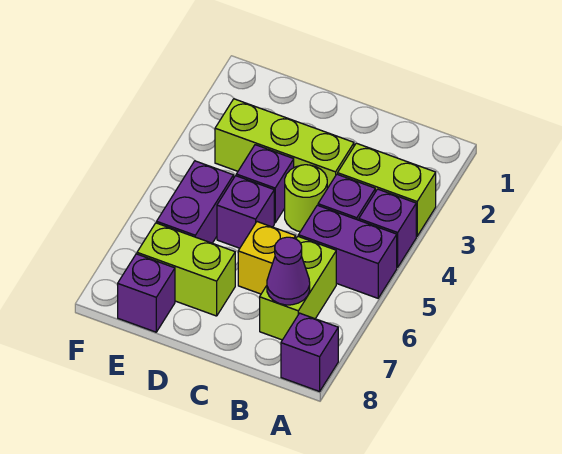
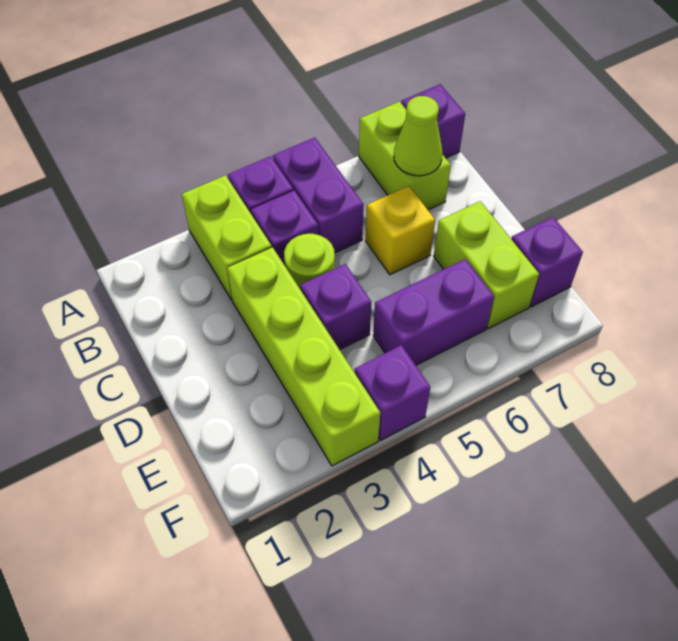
lime 1x2 brick [260,236,336,340] -> lime 1x2 brick turned to [359,102,451,210]
purple 1x1 cone [267,237,310,305] -> lime 1x1 cone [394,96,443,176]
lime 1x3 brick [215,99,354,188] -> lime 1x4 brick [227,247,380,466]
purple 1x1 brick [217,176,274,248] -> purple 1x1 brick moved to [355,345,430,440]

